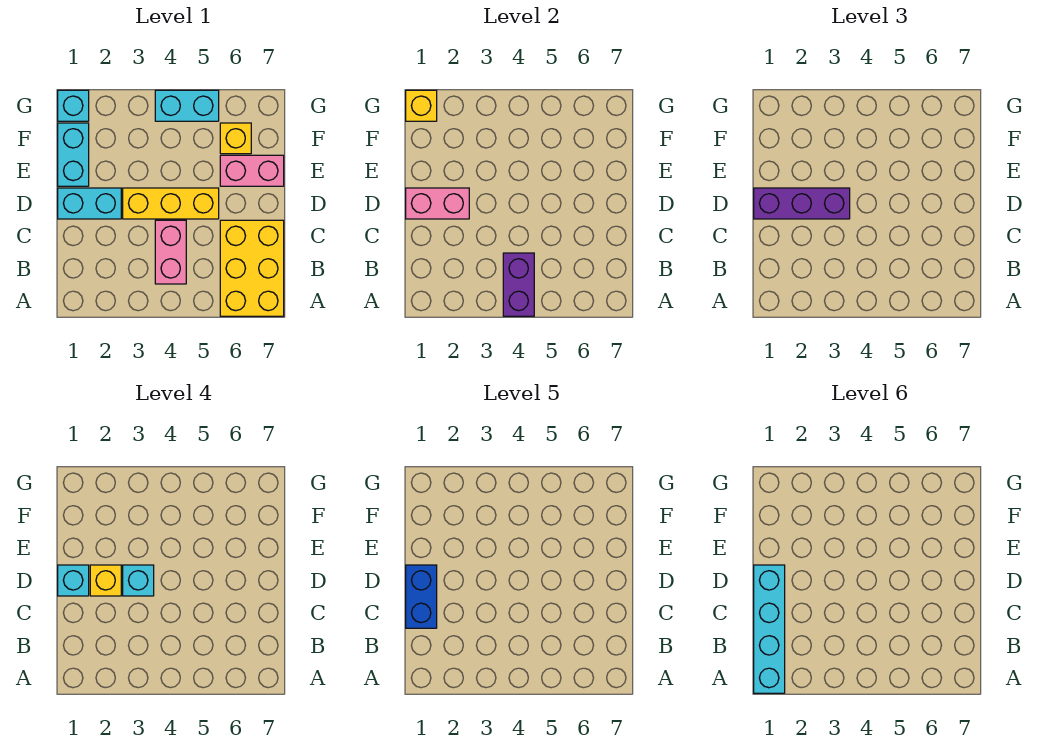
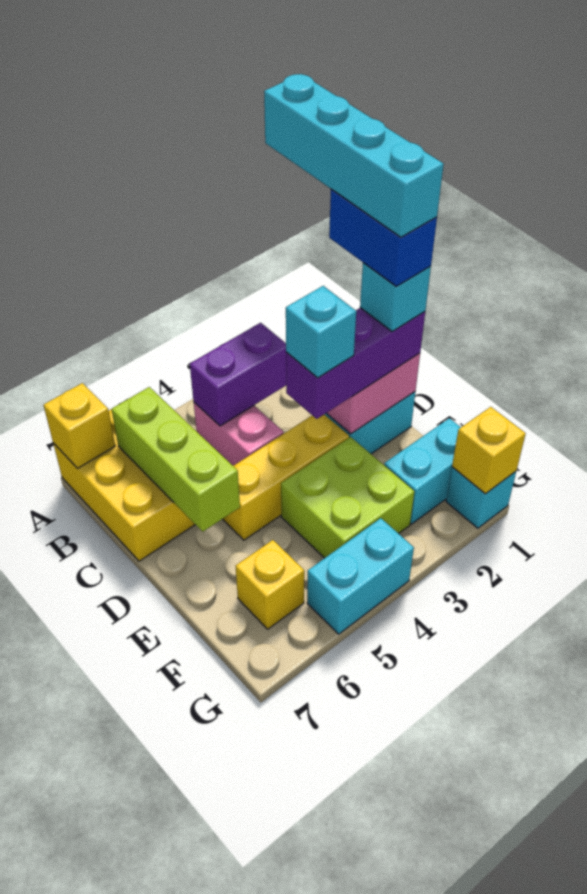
purple 1x2 brick [503,253,534,316] -> purple 1x2 brick turned to [190,323,286,426]
none -> lime 1x3 brick [112,387,240,532]
yellow 1x1 brick [90,565,121,596] -> yellow 1x1 brick moved to [44,383,115,468]
cyan 1x2 brick [58,123,89,186] -> cyan 1x2 brick turned to [384,418,461,524]
none -> lime 2x2 brick [281,437,414,558]
pink 1x2 brick [220,155,284,186] -> none

